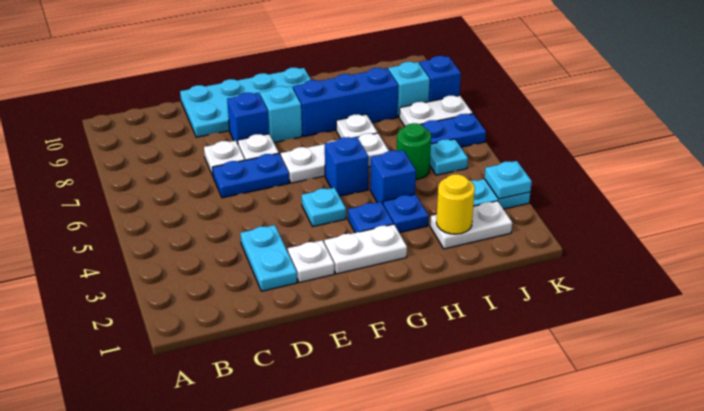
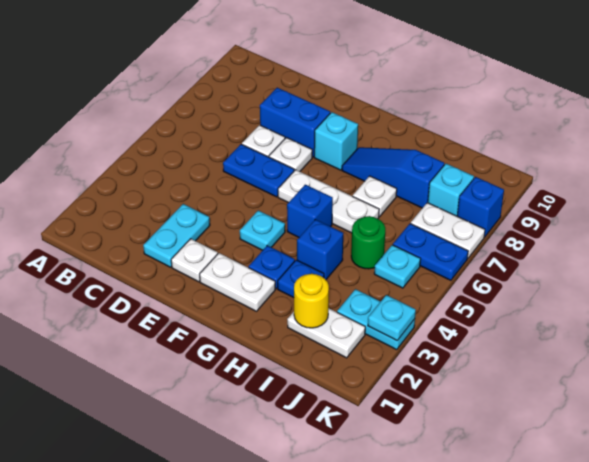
cyan 2x4 plate [180,68,311,137] -> none
blue 1x1 brick [227,93,269,144] -> blue 1x2 brick [260,88,330,157]
blue 1x3 brick [293,68,398,136] -> blue 1x3 slope [342,147,444,208]

